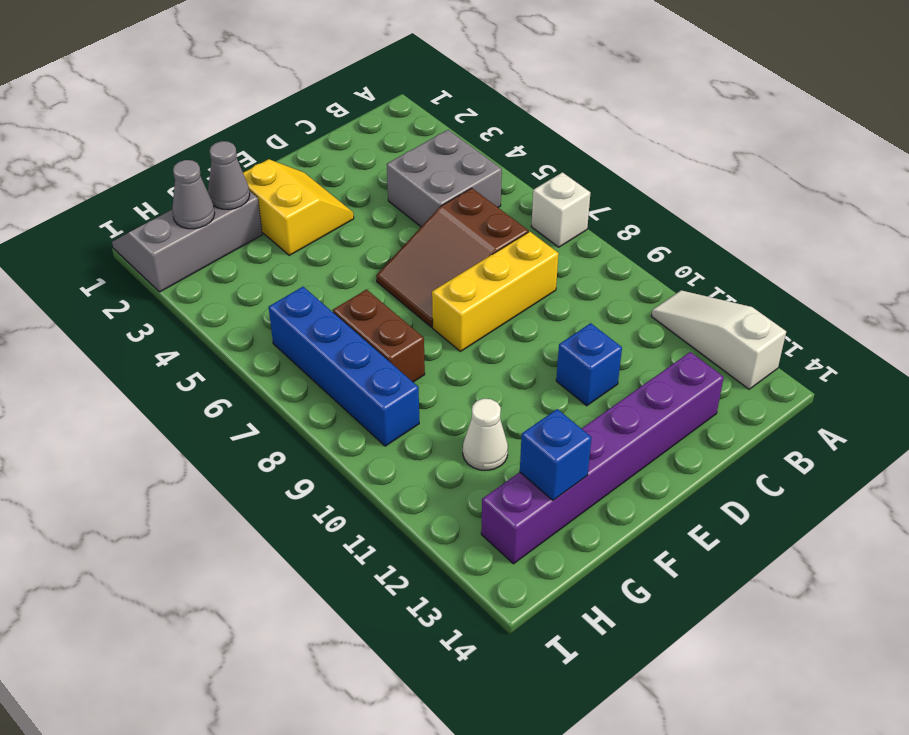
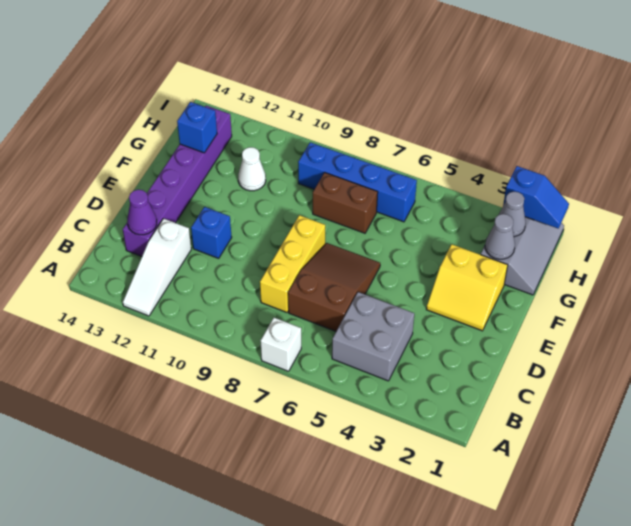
white 1x3 slope [651,290,786,389] -> white 1x3 slope turned to [123,219,191,316]
none -> purple 1x1 cone [127,190,157,235]
none -> blue 1x2 slope [503,166,569,228]

